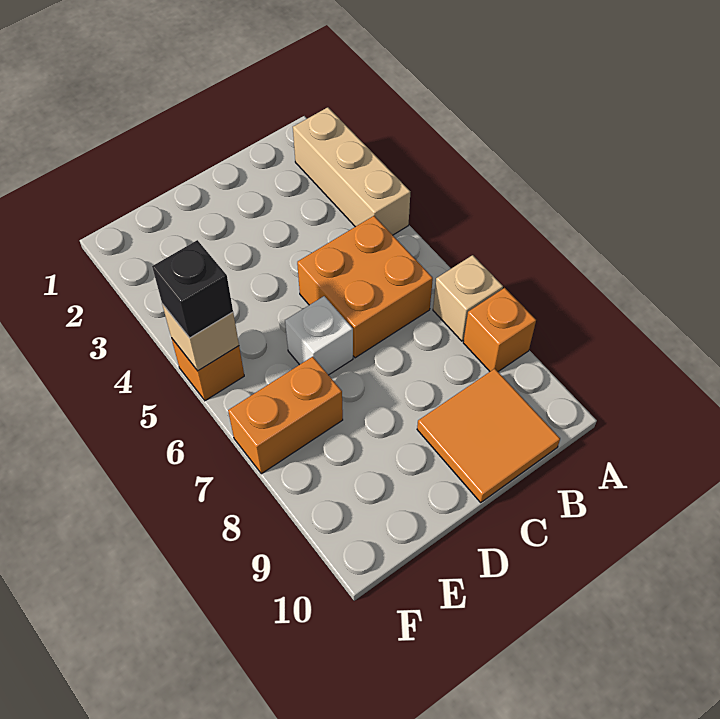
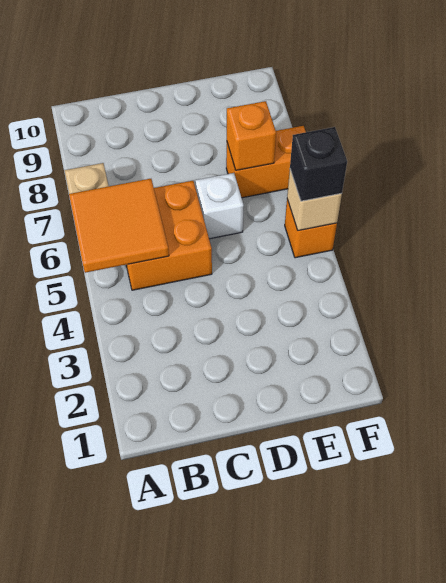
tan 1x3 brick [293,107,410,235] -> none
orange 1x1 brick [463,288,536,371] -> orange 1x1 brick moved to [227,101,276,170]
orange 2x2 tile [417,369,560,502] -> orange 2x2 tile moved to [69,179,169,273]

